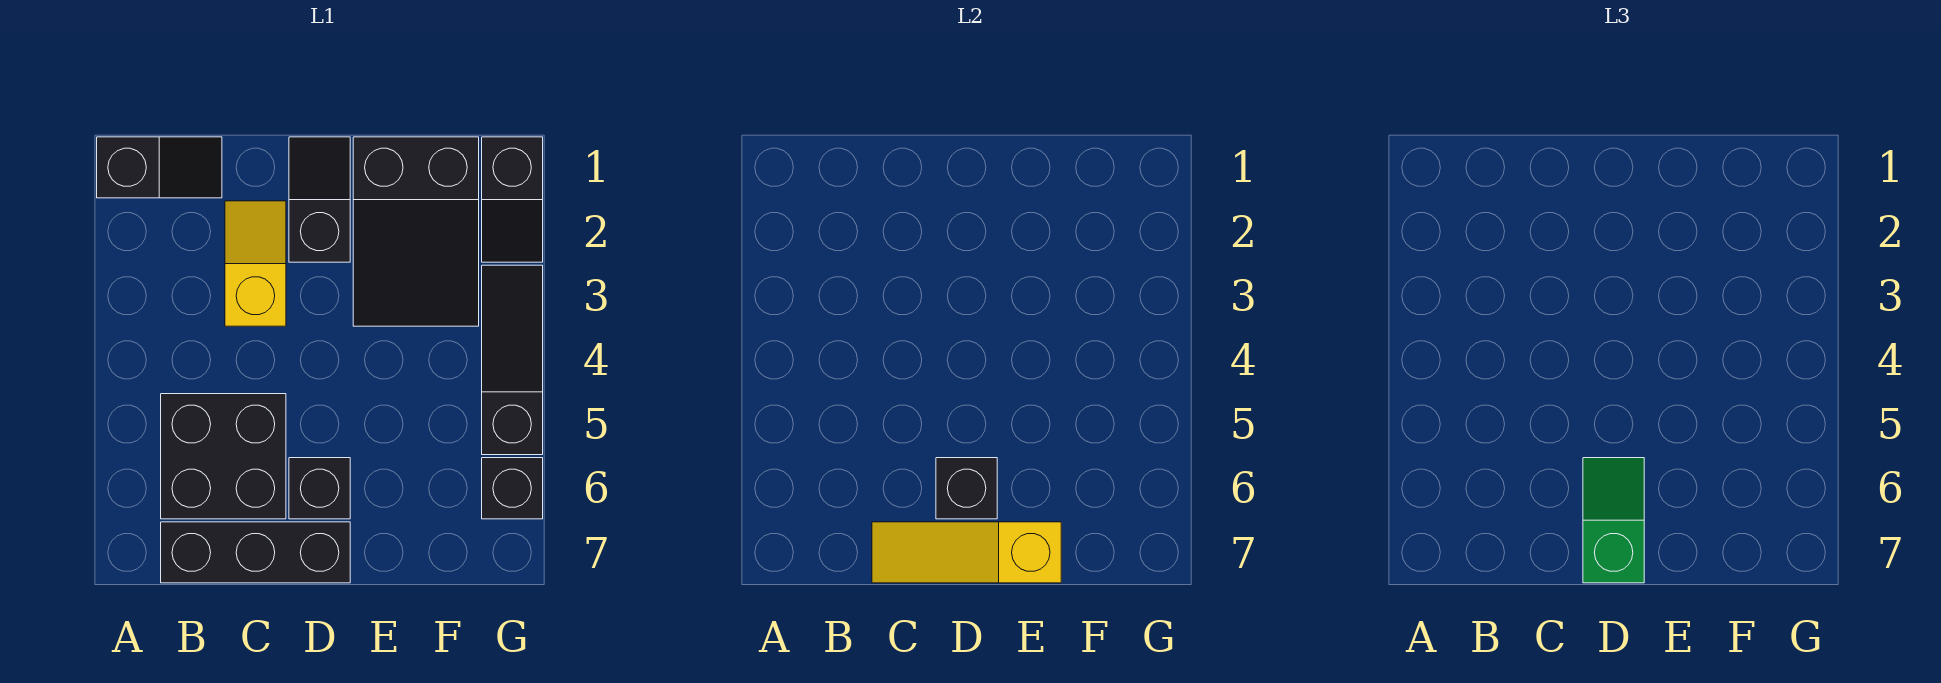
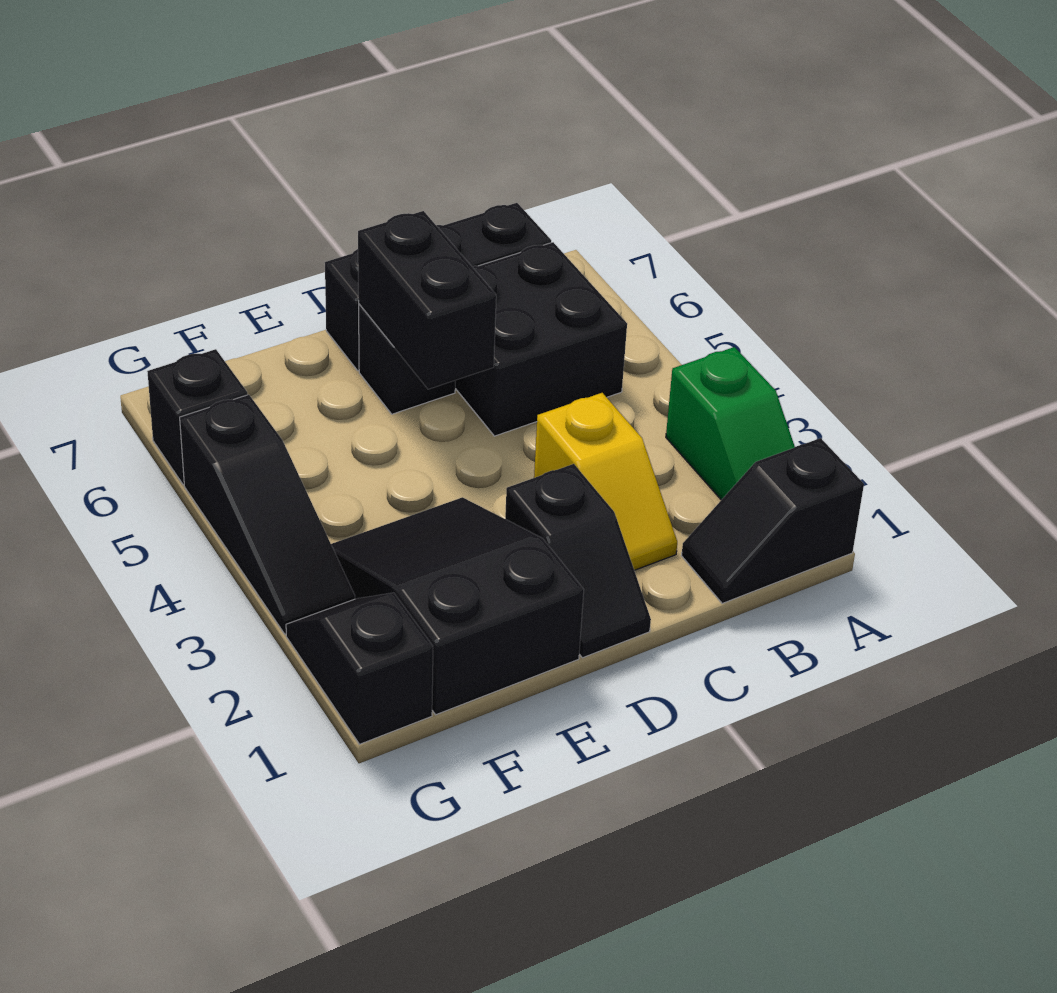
yellow 1x3 slope [872,522,1061,583] -> none
black 1x1 brick [936,458,997,519] -> black 1x2 brick [358,211,496,389]
green 1x2 slope [1583,458,1644,583] -> green 1x2 slope moved to [666,347,795,500]

